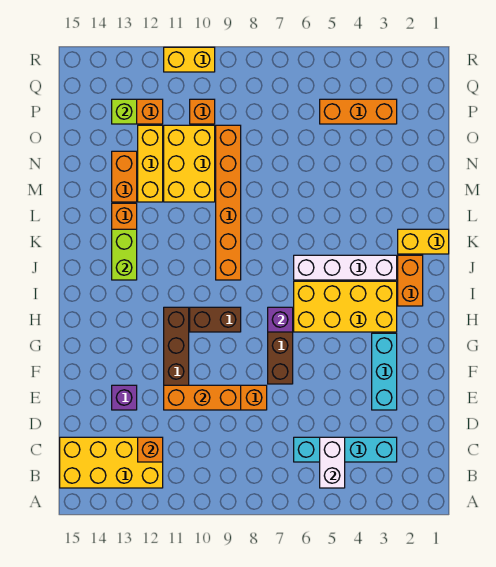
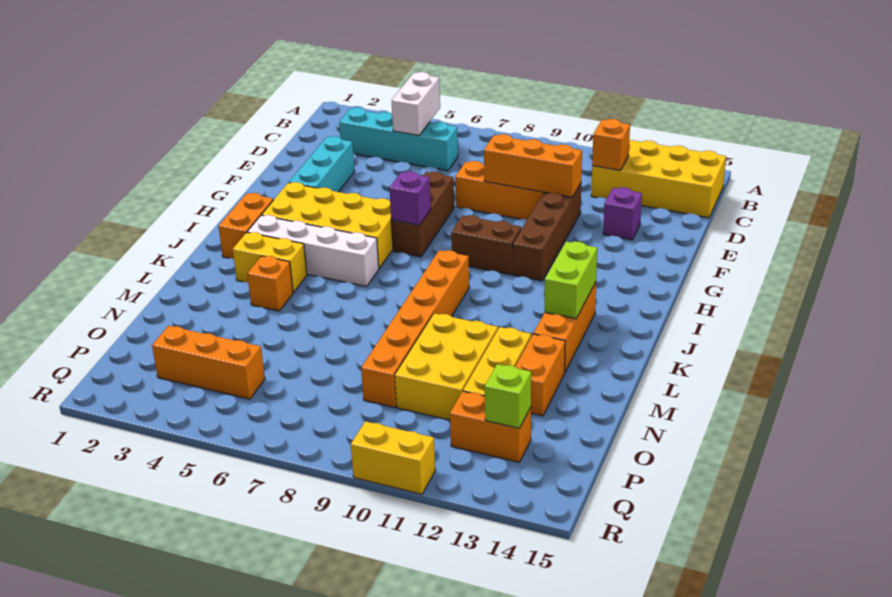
yellow 1x2 brick [398,229,449,254] -> yellow 1x2 brick moved to [233,232,307,292]
orange 1x1 brick [190,99,215,124] -> orange 1x1 brick moved to [247,256,293,311]

